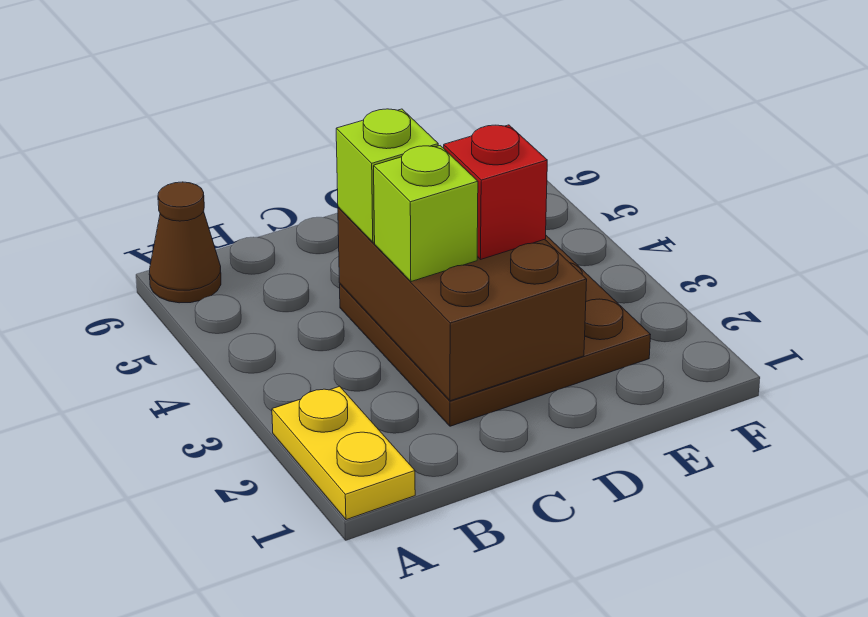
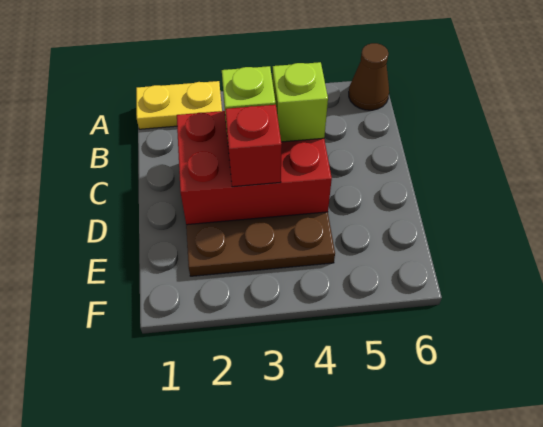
brown 2x3 brick [338,207,587,401] -> red 2x3 brick [177,111,332,225]

